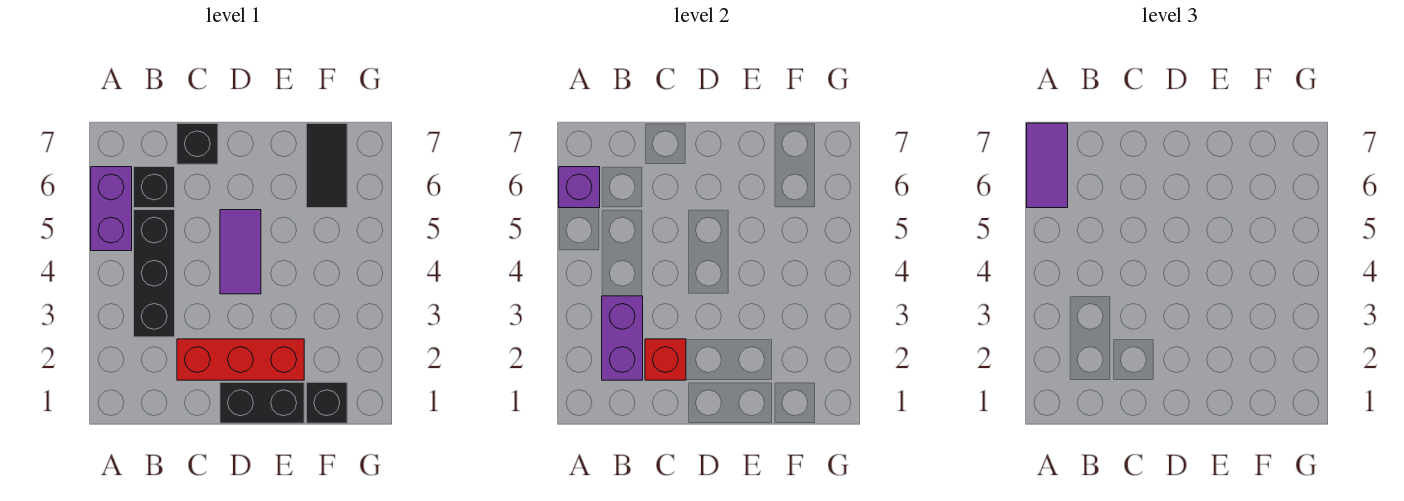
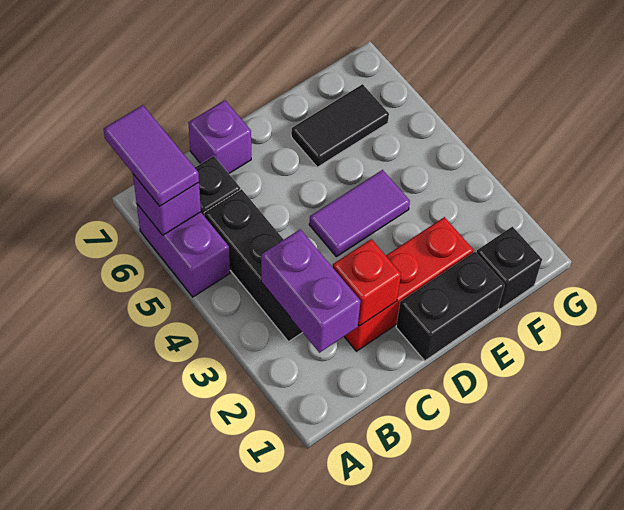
black 1x1 brick [177,123,218,164] -> purple 1x1 brick [188,100,251,173]
purple 1x2 tile [220,210,261,294] -> purple 1x2 tile turned to [309,170,410,257]
black 1x2 tile [306,123,347,208] -> black 1x2 tile turned to [291,84,389,167]

